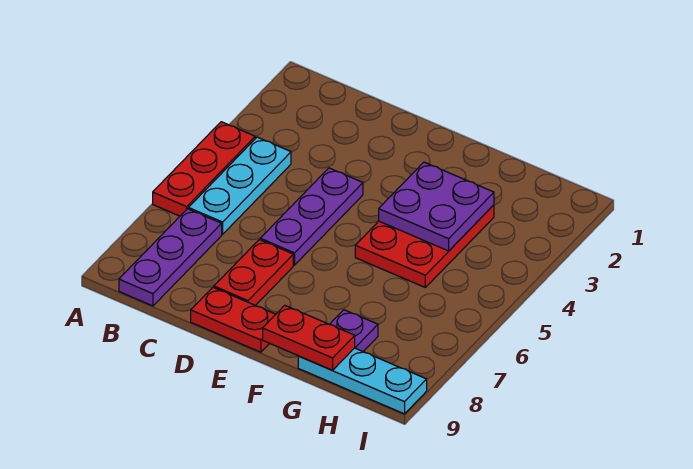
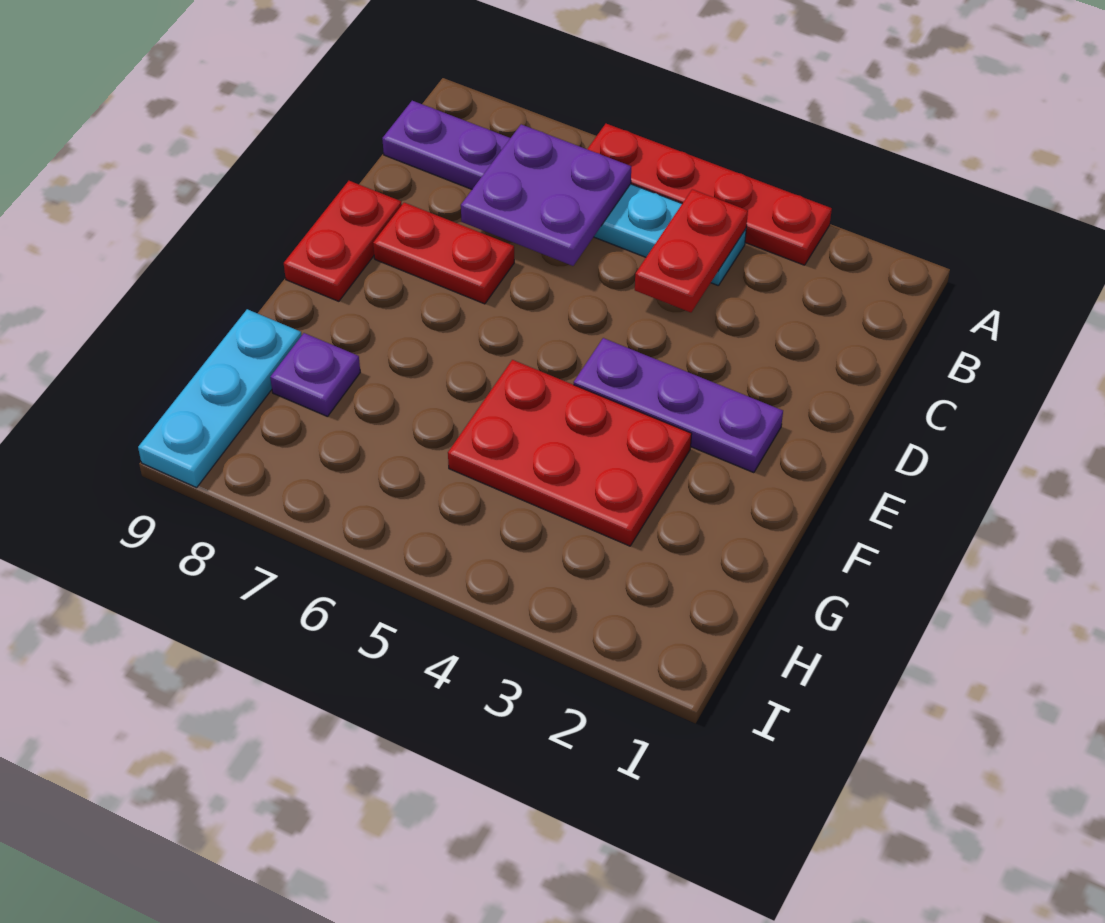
red 1x3 plate [153,122,255,216] -> red 1x4 plate [587,124,832,265]
purple 1x3 plate [260,168,363,265] -> purple 1x3 plate moved to [574,338,783,473]
purple 2x2 plate [379,162,494,251] -> purple 2x2 plate moved to [461,124,631,266]
red 1x2 plate [263,305,355,370] -> red 1x2 plate moved to [635,189,748,312]

